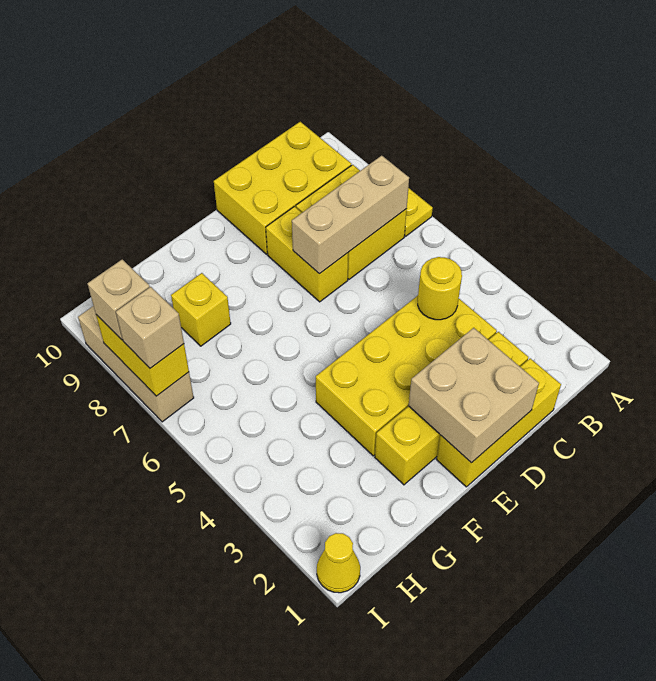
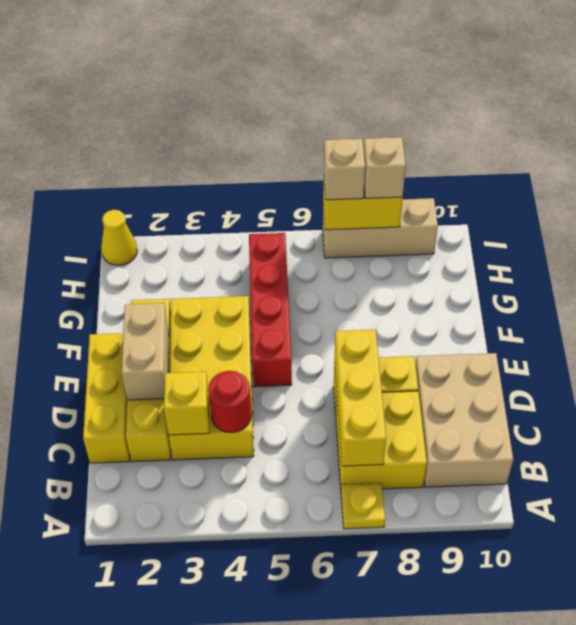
tan 1x3 brick [292,156,409,274] -> yellow 1x3 brick [335,330,386,466]
yellow 2x3 brick [214,122,351,254] -> tan 2x3 brick [415,353,513,487]
yellow 1x1 round brick [418,257,462,320] -> red 1x1 round brick [208,371,252,433]
tan 2x2 brick [409,328,539,463] -> tan 1x2 brick [122,303,169,400]
none -> red 1x4 brick [249,233,292,387]
yellow 1x1 brick [171,273,231,346] -> yellow 1x1 brick moved to [164,372,209,435]

